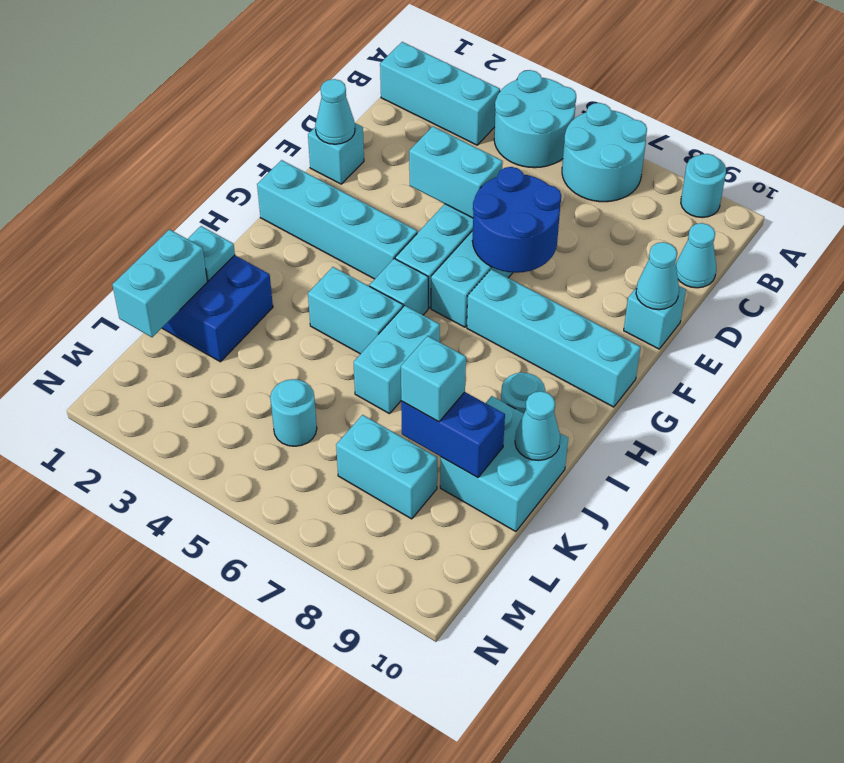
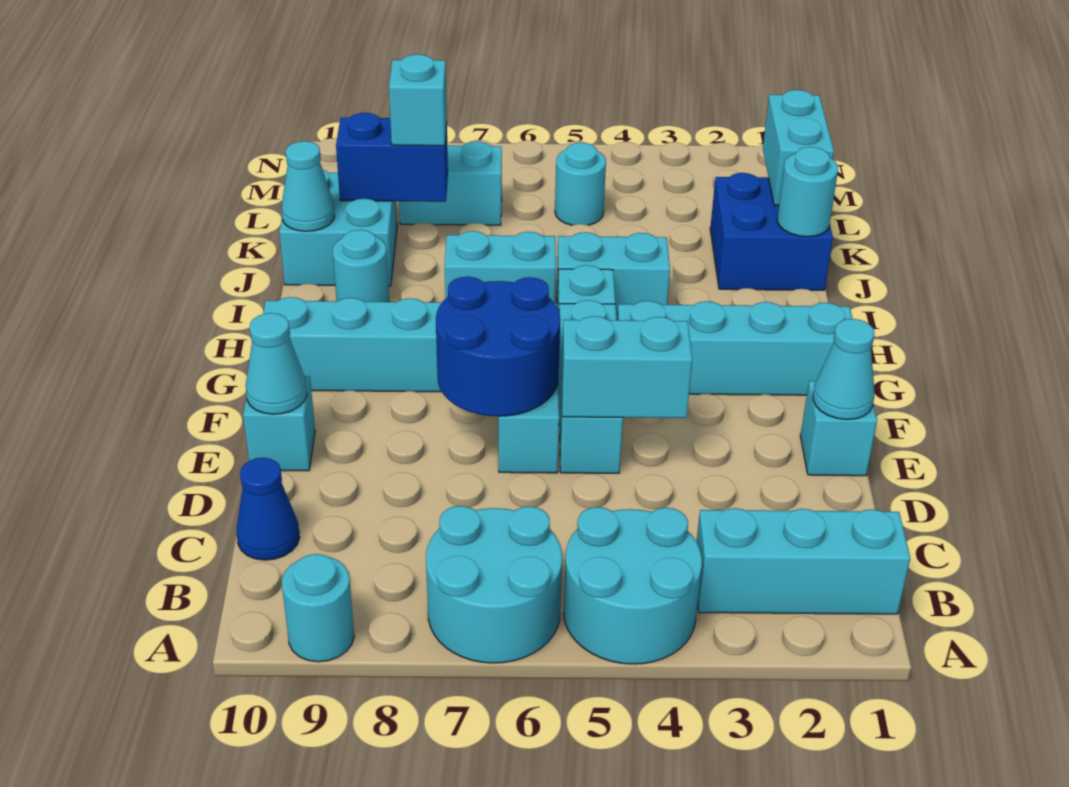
cyan 1x1 cone [676,223,716,288] -> blue 1x1 cone [237,458,300,560]
cyan 1x2 brick [354,306,440,414] -> cyan 1x2 brick turned to [445,231,556,304]
cyan 1x1 plate [188,226,235,281] -> cyan 1x1 round brick [777,147,838,237]

